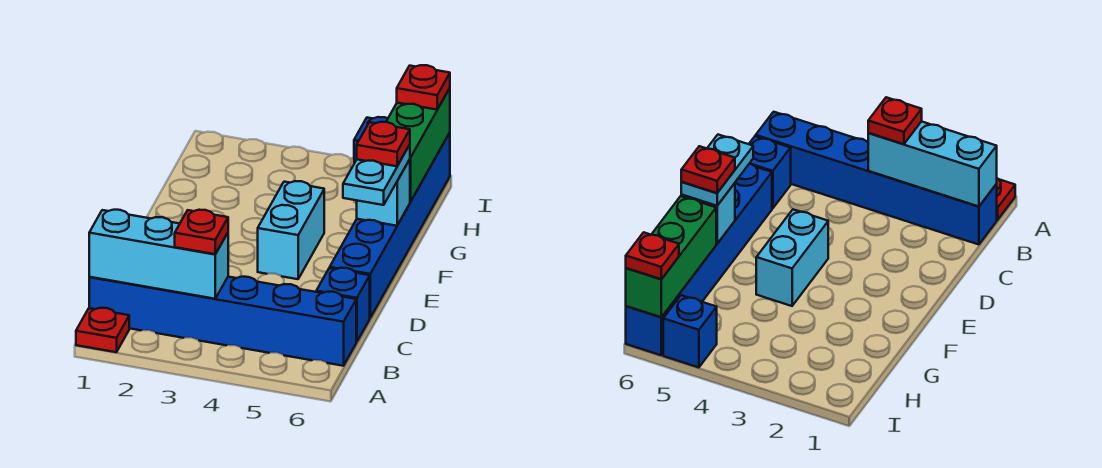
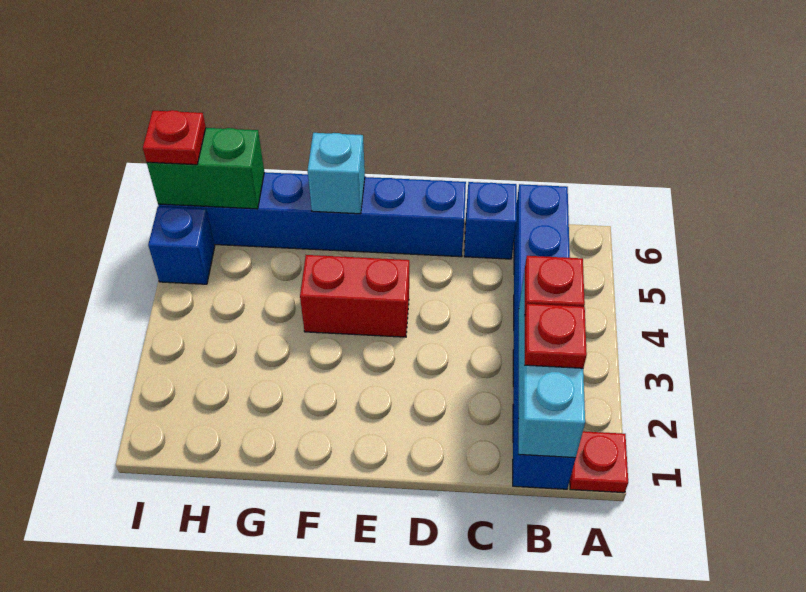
cyan 1x2 brick [258,181,324,279] -> red 1x2 brick [300,255,409,337]
cyan 1x2 plate [343,145,410,205] -> none
red 1x1 plate [357,122,410,166] -> red 1x1 plate moved to [525,304,587,368]
green 1x3 brick [386,88,450,202] -> green 1x2 brick [147,128,264,209]

